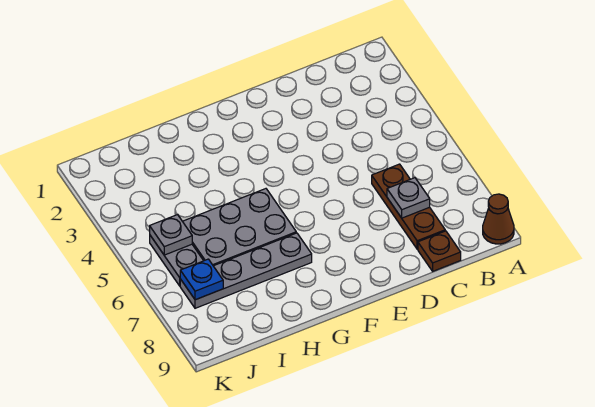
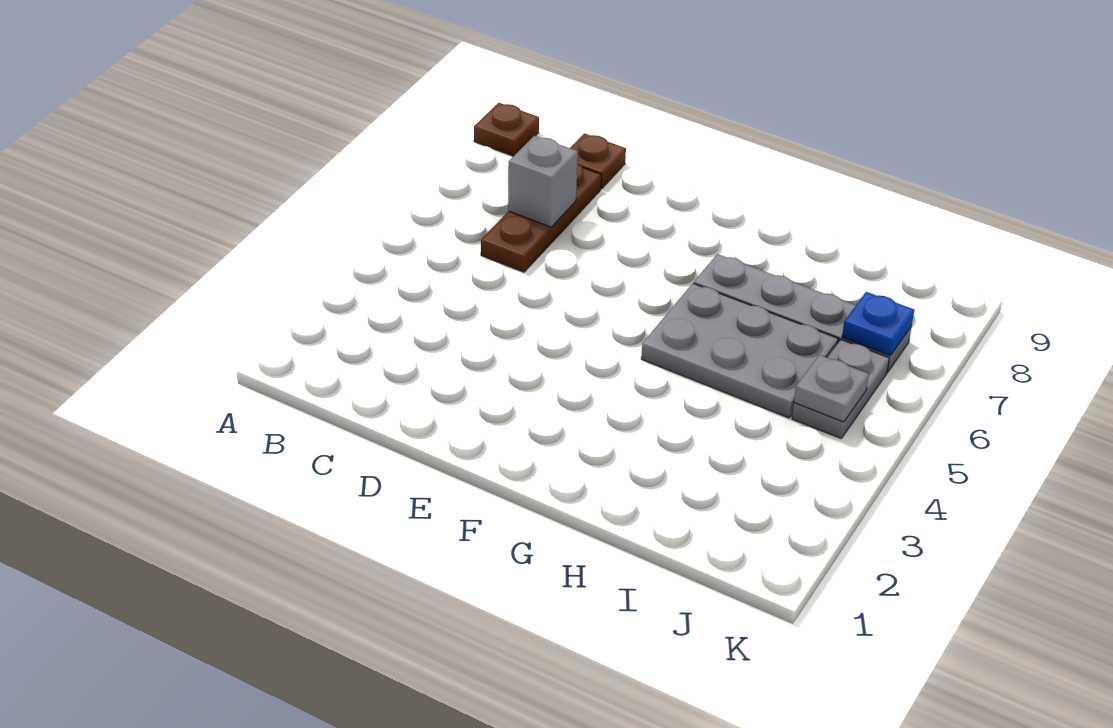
brown 1x1 cone [483,194,514,244] -> brown 1x1 plate [474,103,539,156]
grey 1x1 plate [387,178,430,218] -> grey 1x1 brick [508,136,578,227]

